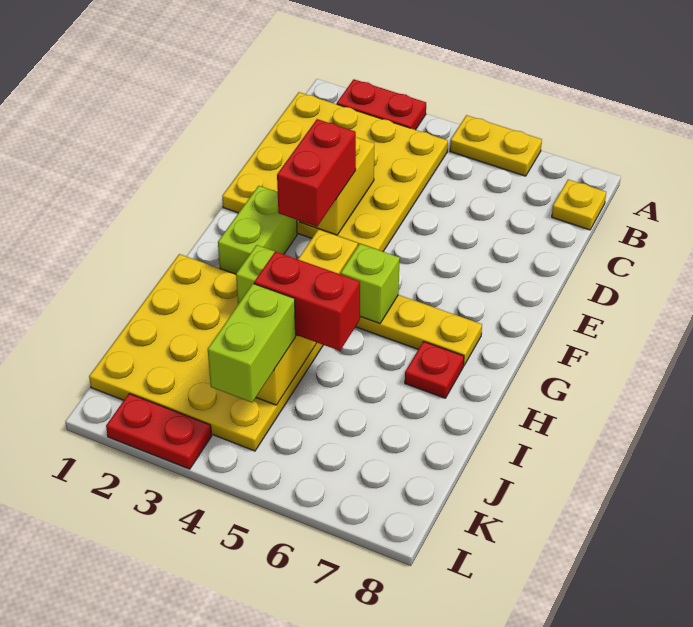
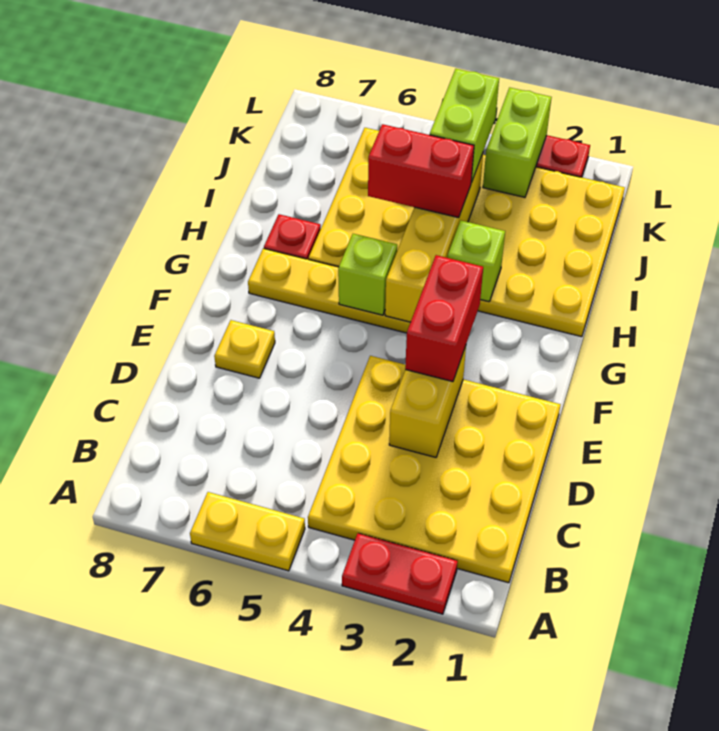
yellow 1x1 plate [552,179,606,230] -> yellow 1x1 plate moved to [214,320,275,378]
lime 1x2 brick [218,186,297,274] -> lime 1x2 brick moved to [483,88,552,197]
yellow 4x4 plate [89,254,323,451] -> yellow 4x6 plate [309,128,625,337]

